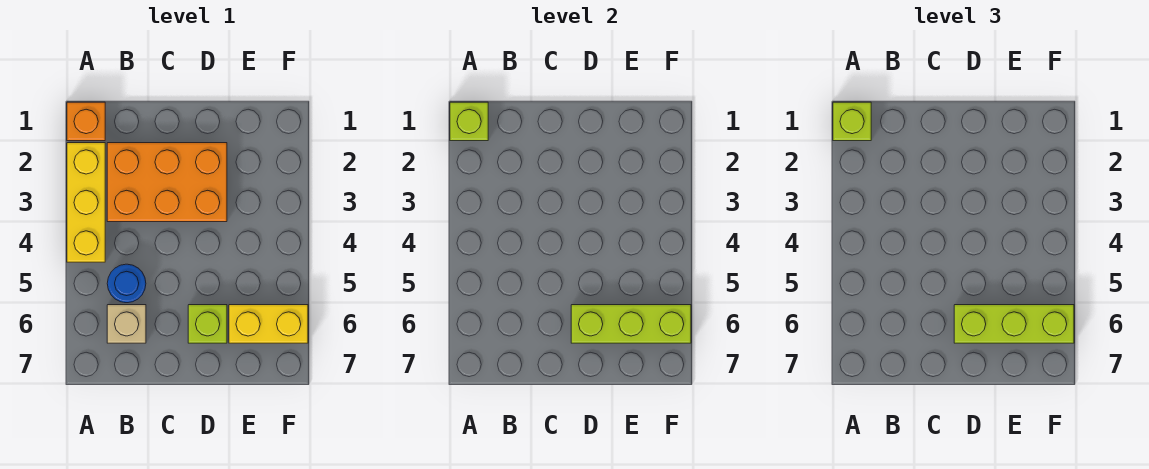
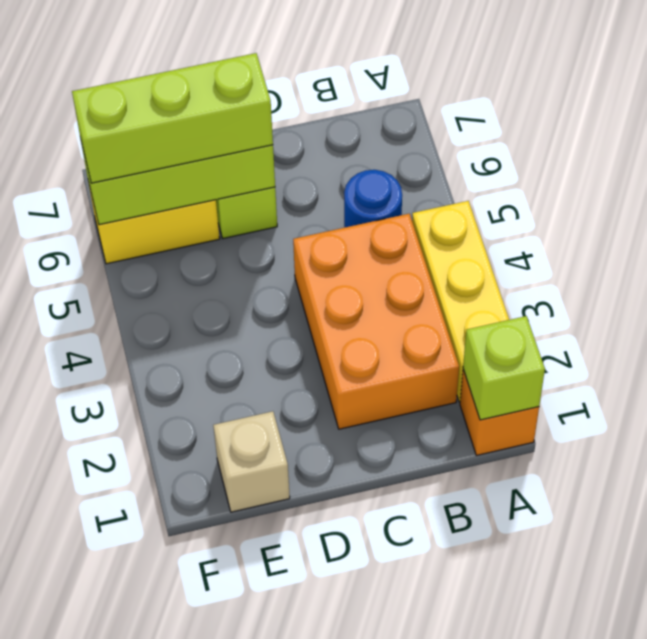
lime 1x1 brick [833,102,871,141] -> none
orange 2x3 brick [107,143,227,222] -> orange 2x3 brick turned to [293,214,459,429]
tan 1x1 brick [107,305,146,343] -> tan 1x1 brick moved to [213,411,290,512]

